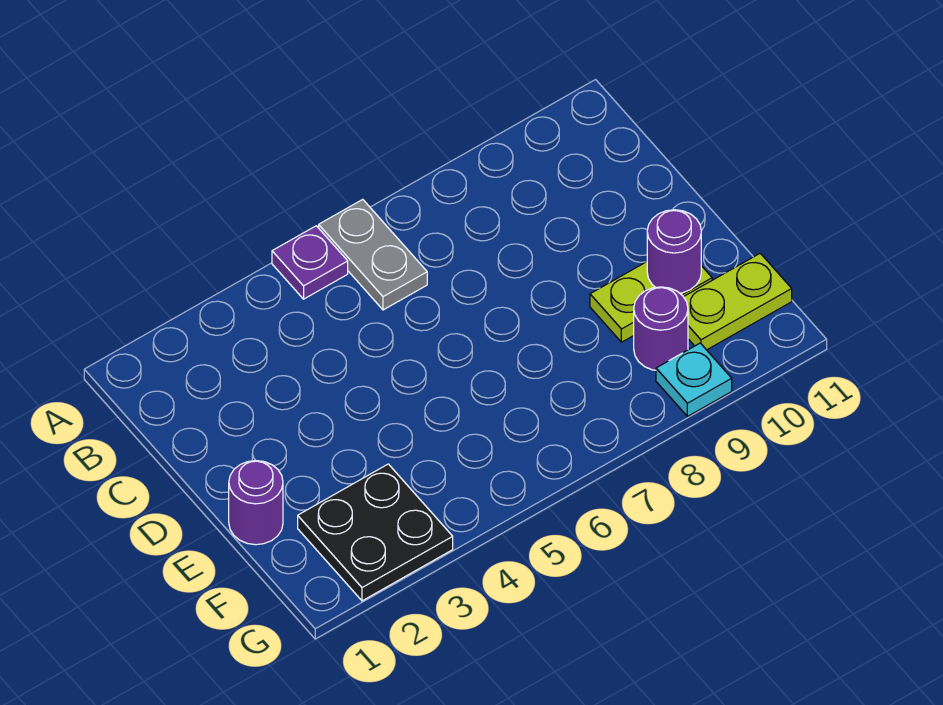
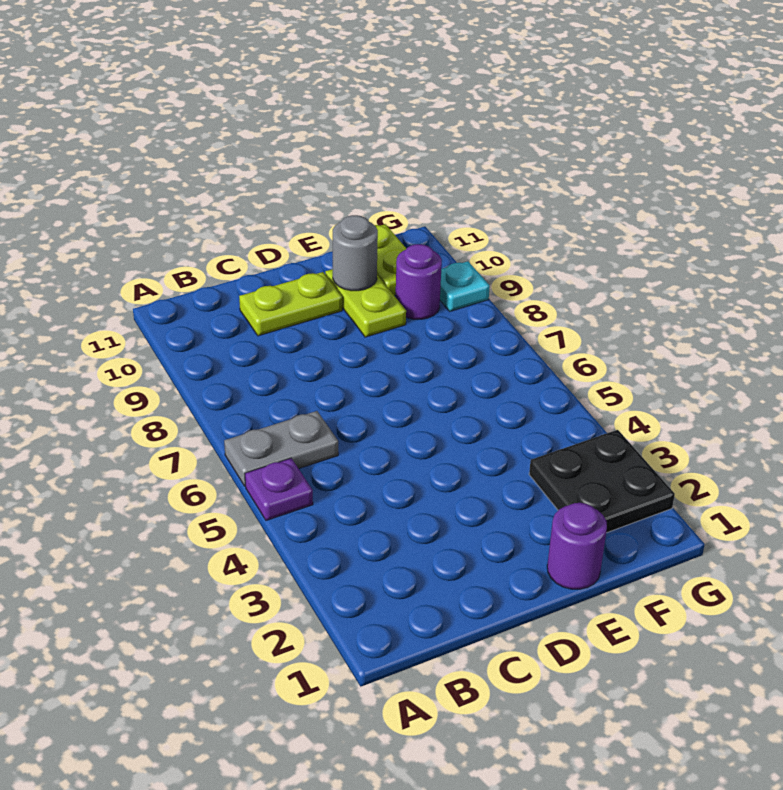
none -> lime 1x2 plate [239,272,342,336]
purple 1x1 round brick [647,210,701,293] -> grey 1x1 round brick [333,215,378,291]

